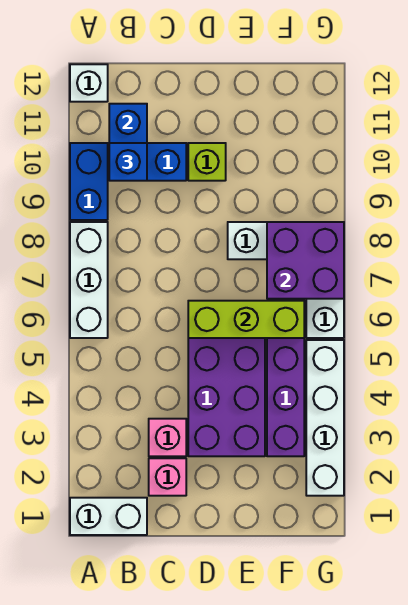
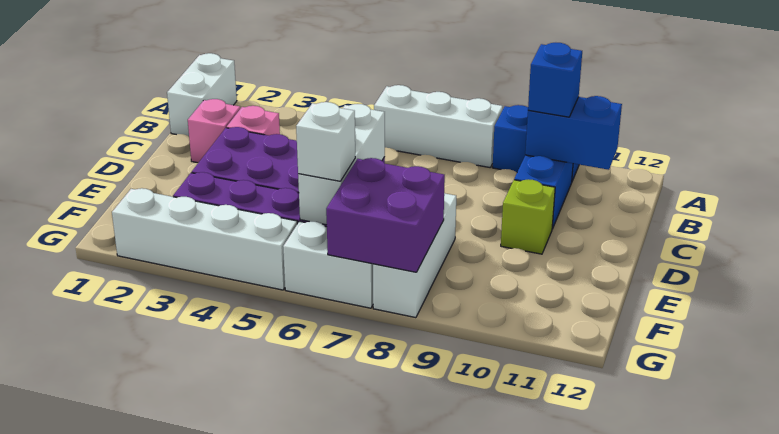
white 1x1 brick [70,64,108,102] -> white 1x1 brick moved to [296,102,355,181]
lime 1x3 brick [188,301,304,338] -> white 1x3 brick [298,104,385,225]

